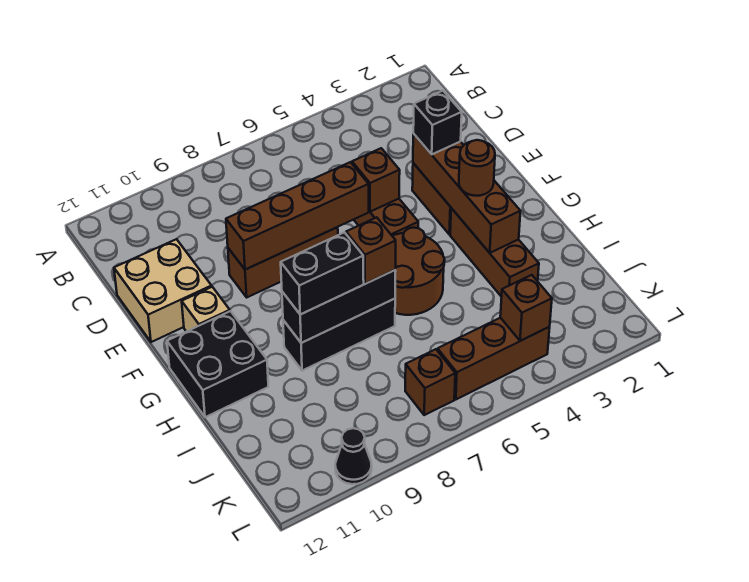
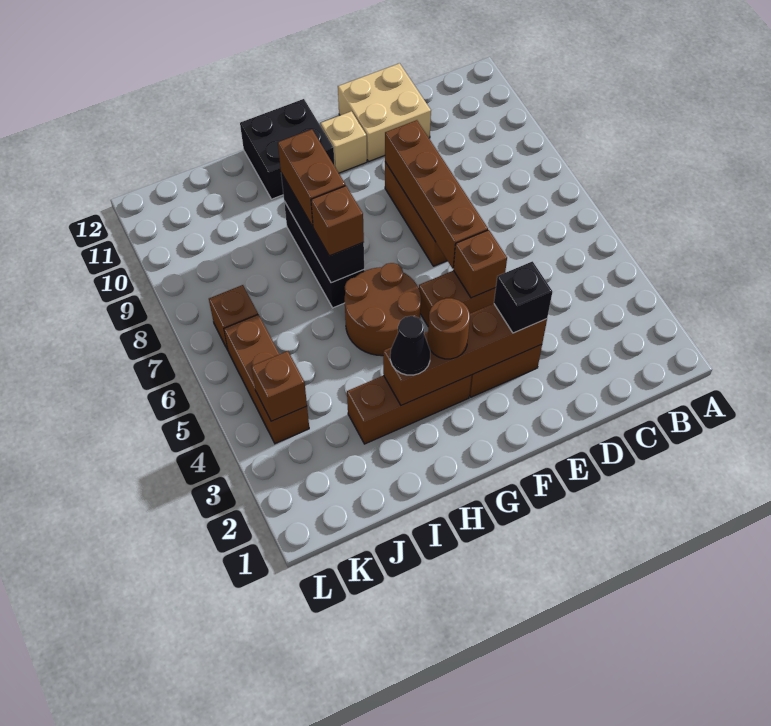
black 1x2 brick [281,232,364,314] -> brown 1x2 brick [278,129,345,227]
black 1x1 cone [335,428,372,484] -> black 1x1 cone moved to [390,316,430,375]

